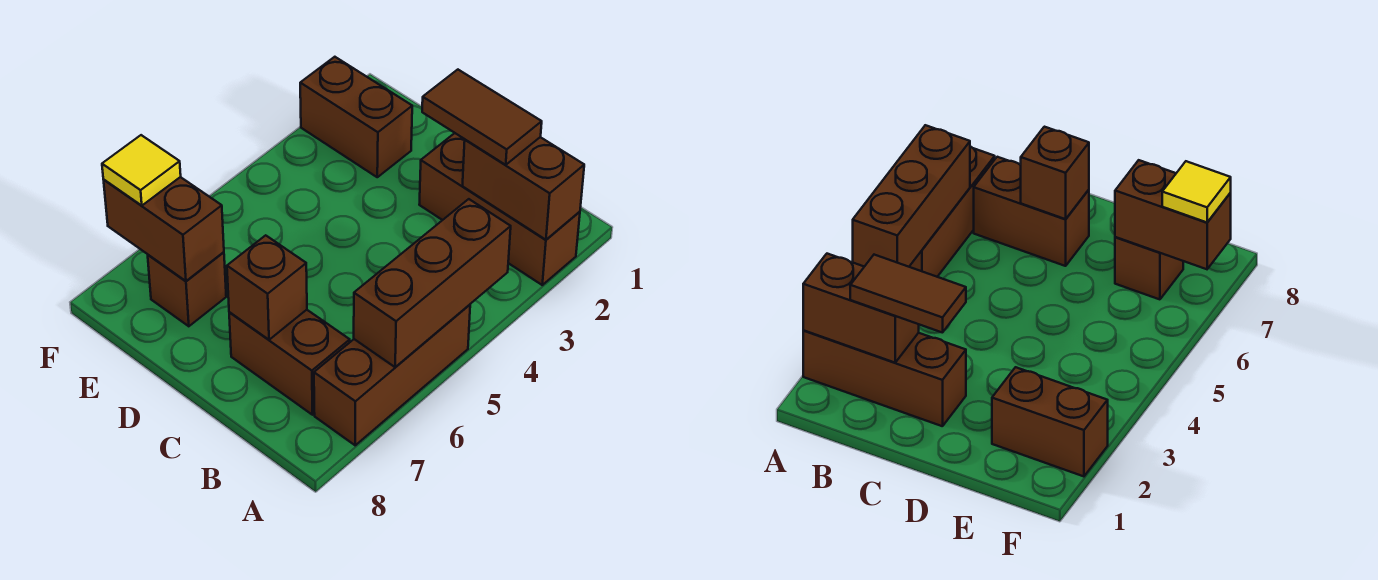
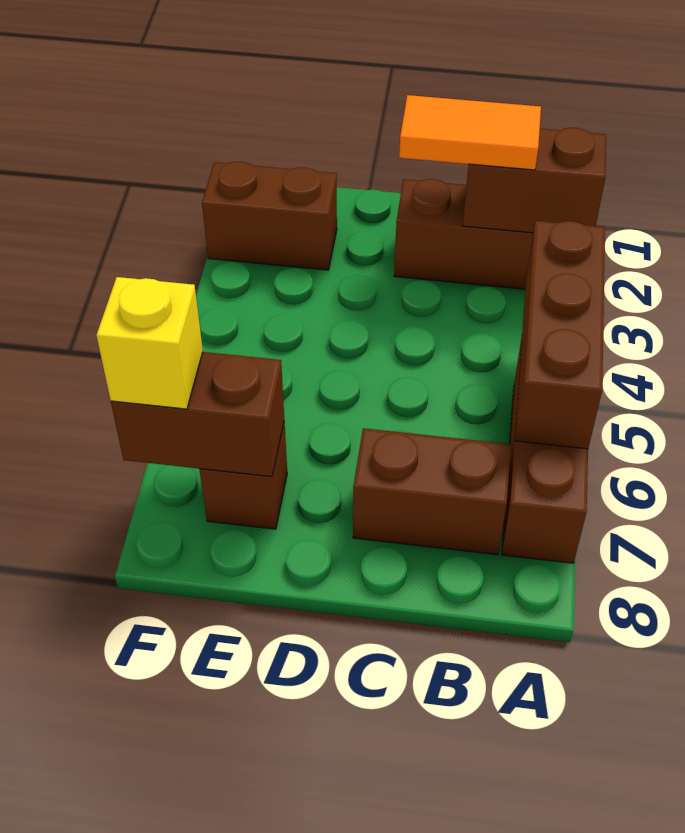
brown 1x2 tile [422,70,542,165] -> orange 1x2 tile [399,95,541,170]
brown 1x1 brick [227,235,307,340] -> none
yellow 1x1 tile [102,135,181,206] -> yellow 1x1 brick [96,277,203,409]

